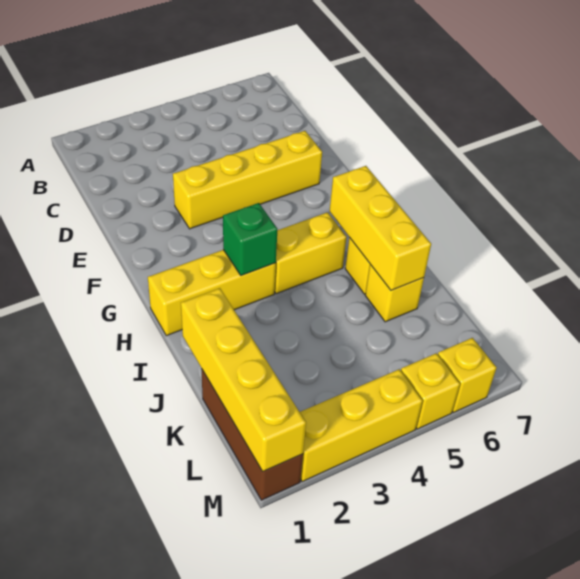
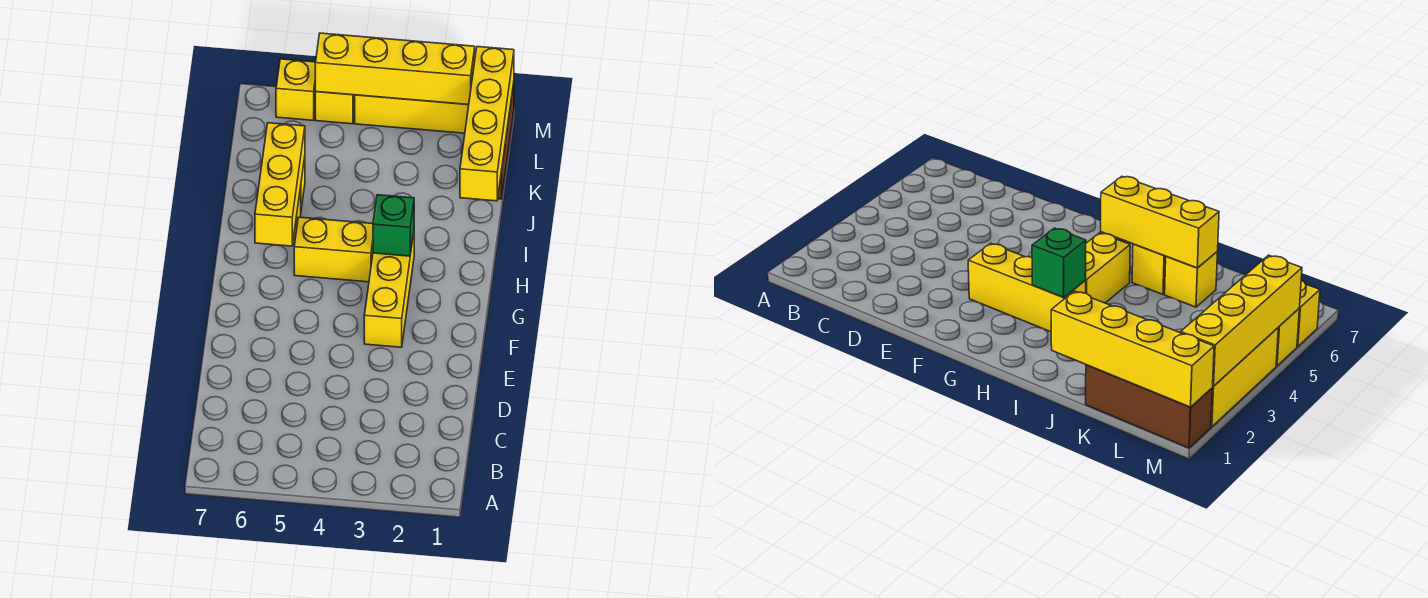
yellow 1x4 brick [173,131,322,229] -> yellow 1x4 brick moved to [315,33,475,104]
yellow 1x3 brick [148,250,276,336] -> yellow 1x3 brick turned to [364,233,414,347]

